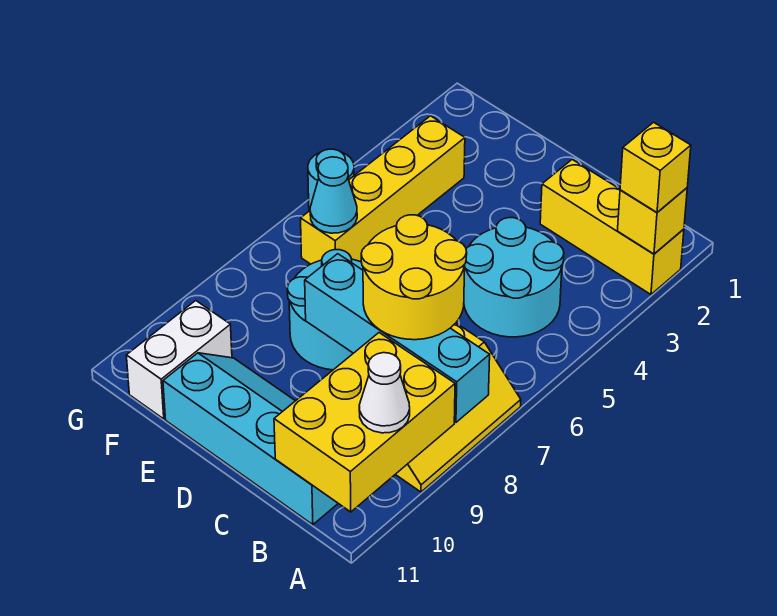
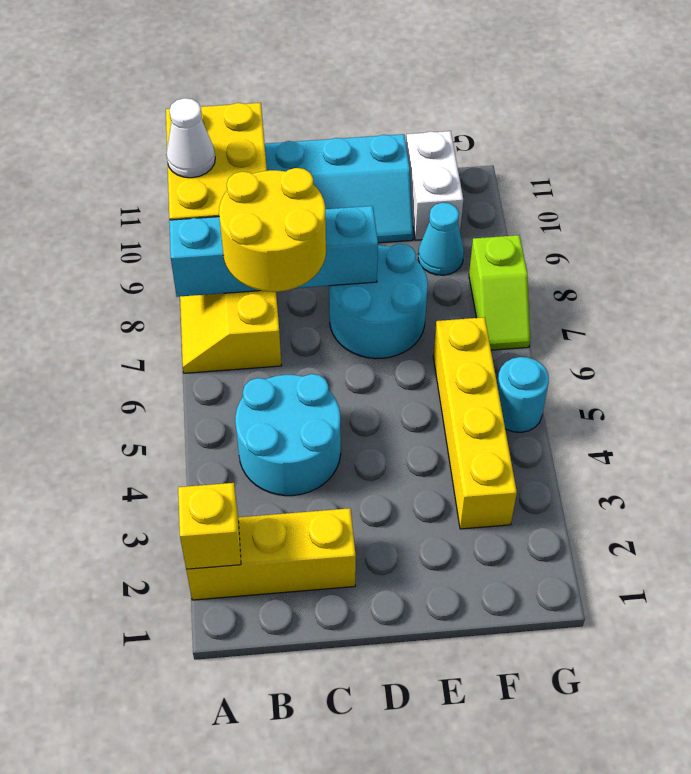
yellow 1x1 brick [620,122,691,212] -> none
cyan 1x1 cone [310,157,357,233] -> cyan 1x1 cone moved to [418,203,464,275]
none -> lime 1x2 slope [469,235,530,350]

